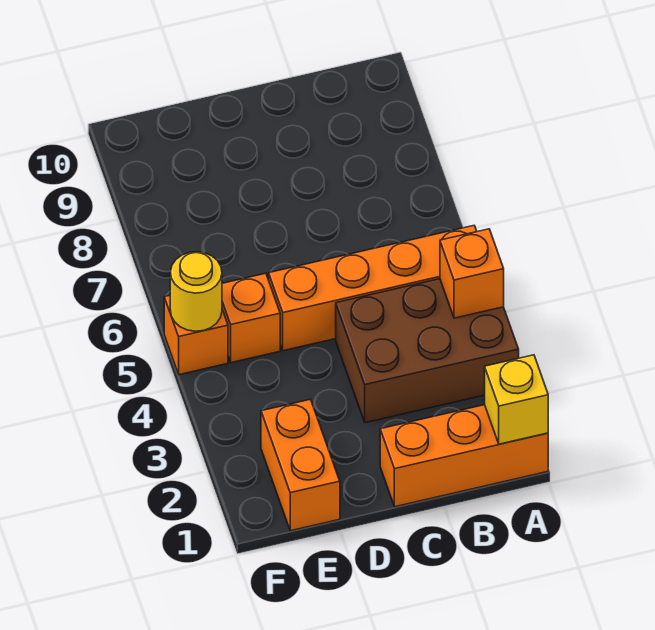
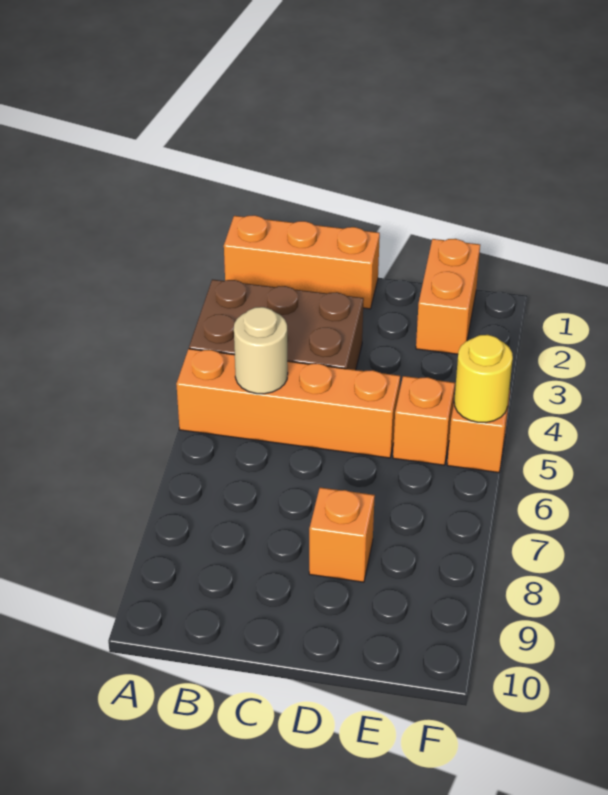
yellow 1x1 brick [485,355,548,444] -> none
orange 1x1 brick [440,229,504,318] -> orange 1x1 brick moved to [309,487,375,582]
none -> tan 1x1 round brick [234,307,288,394]

